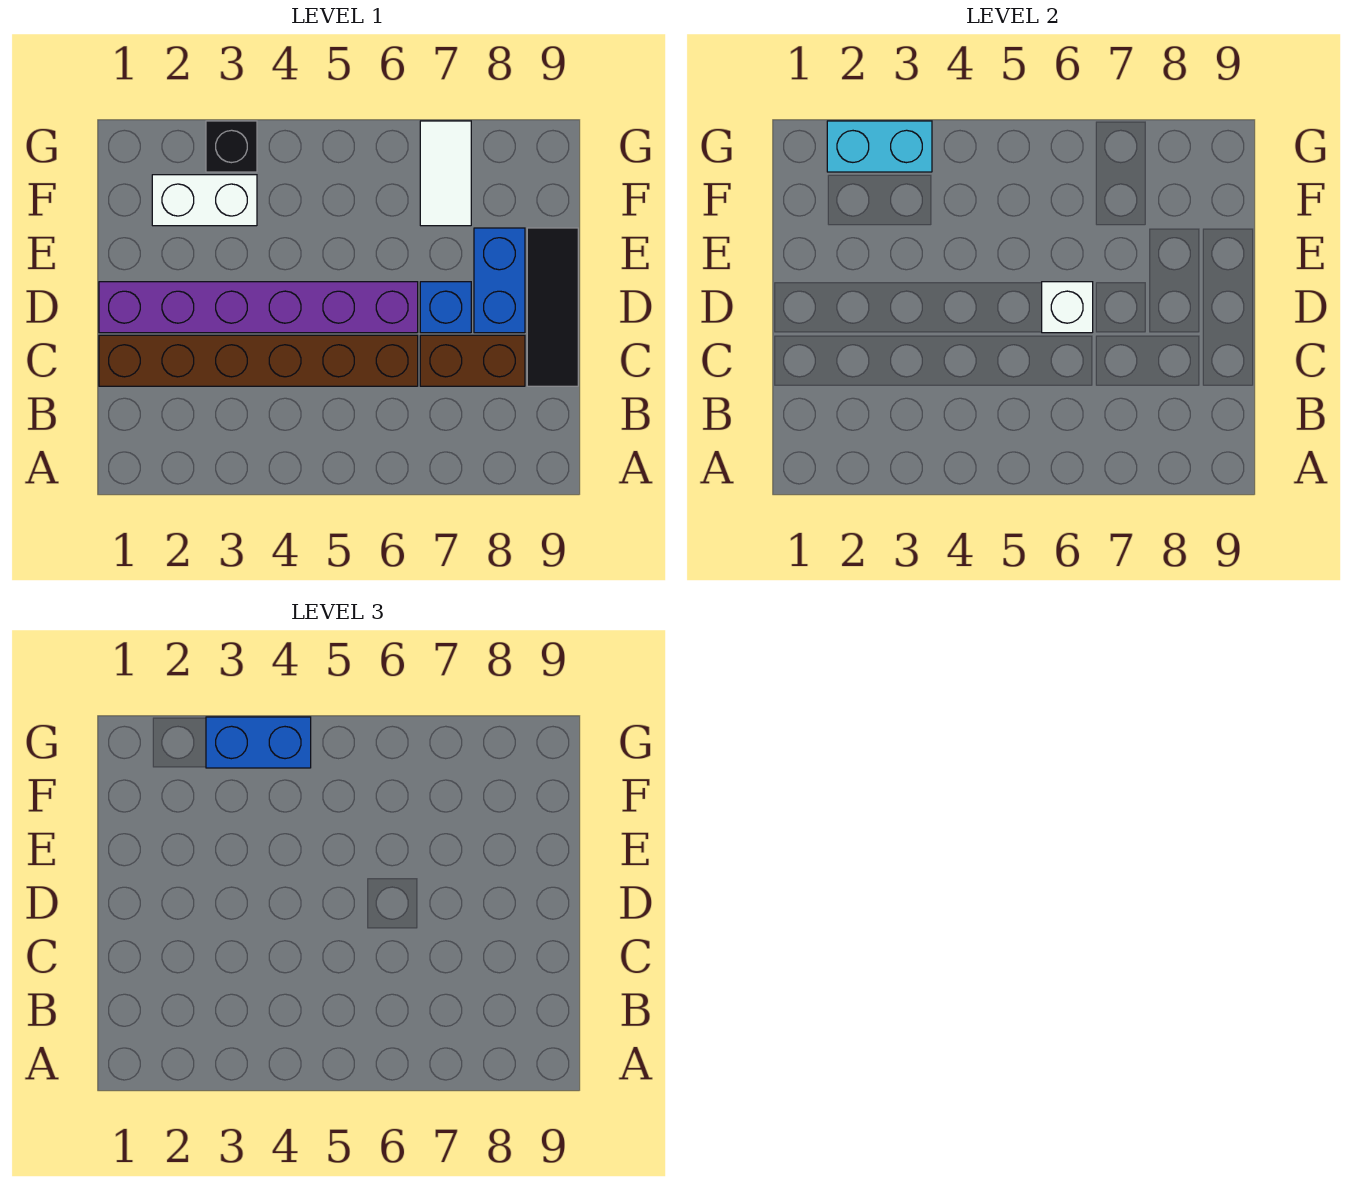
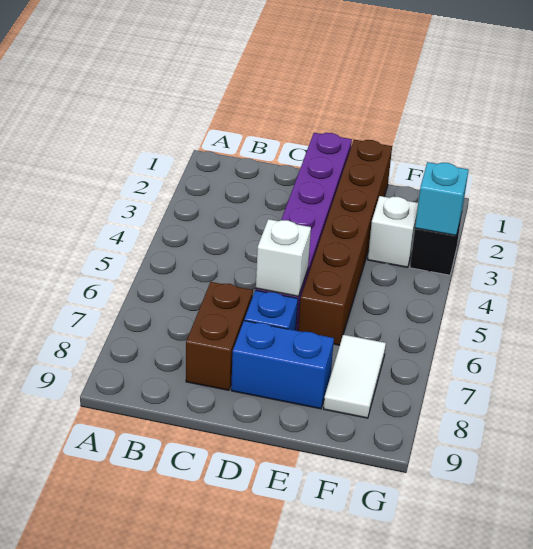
brown 1x6 brick [99,335,418,386] -> brown 1x6 brick moved to [298,140,392,345]
black 1x3 tile [527,228,578,386] -> none
white 1x2 brick [152,175,257,226] -> white 1x1 brick [368,196,418,267]
white 1x2 tile [420,121,471,226] -> white 1x2 tile turned to [323,335,386,418]
cyan 1x2 brick [827,121,932,172] -> cyan 1x1 brick [415,162,468,235]
blue 1x2 brick [206,717,311,768] -> none

